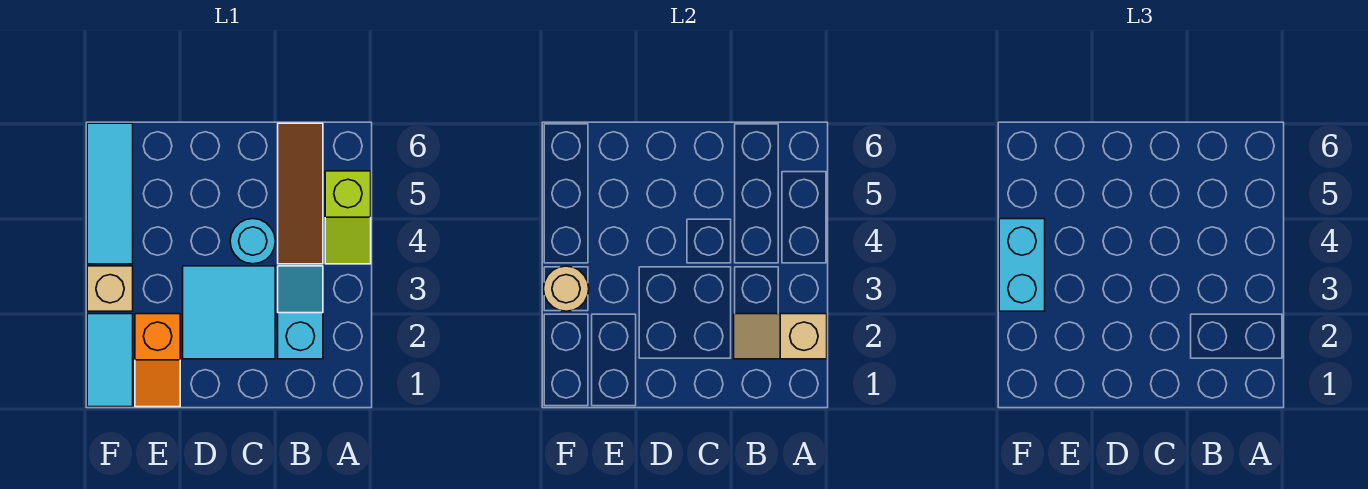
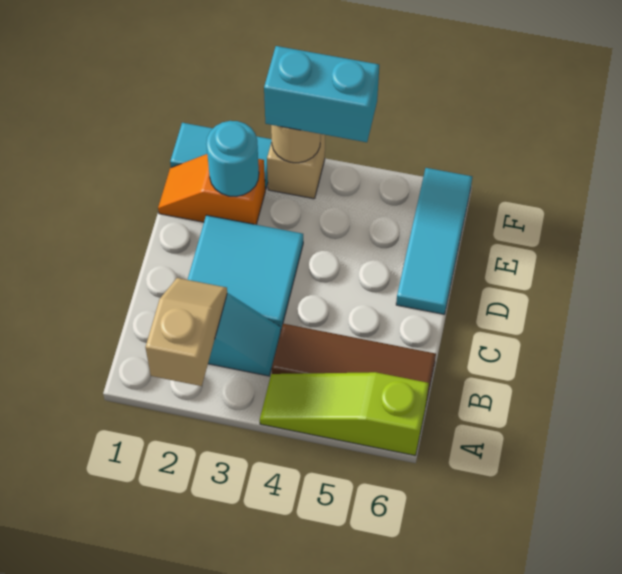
lime 1x2 slope [325,171,371,264] -> lime 1x3 slope [260,372,429,455]
cyan 1x1 round brick [230,219,275,264] -> cyan 1x1 round brick moved to [206,121,259,196]
cyan 1x3 tile [87,123,133,264] -> cyan 1x3 tile turned to [396,168,472,314]

